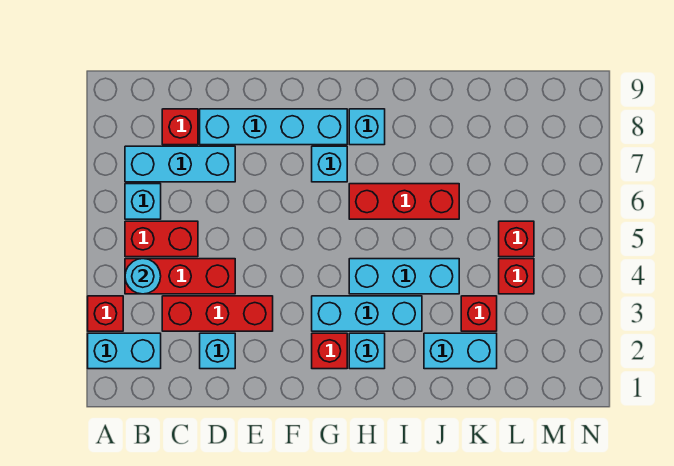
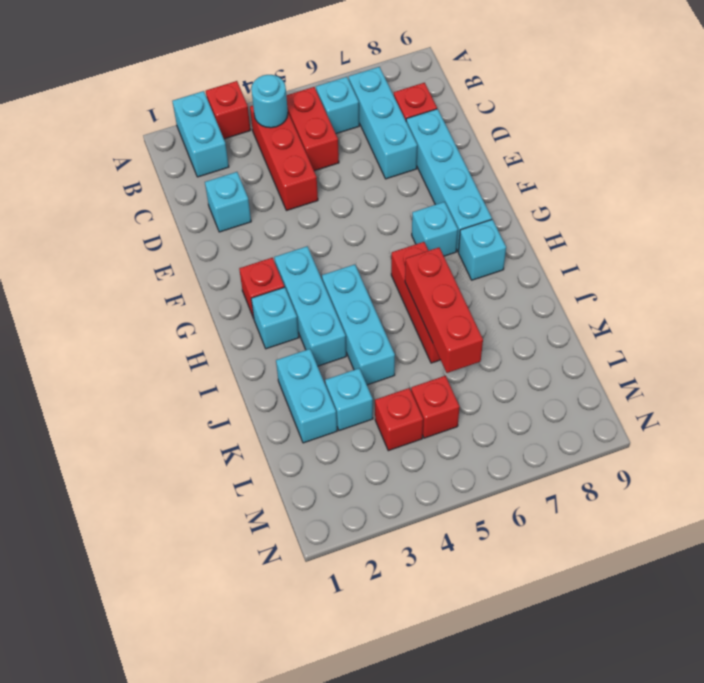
red 1x3 brick [162,296,273,331] -> red 1x3 brick moved to [405,248,483,373]
red 1x1 brick [461,296,497,331] -> cyan 1x1 brick [325,368,373,431]

